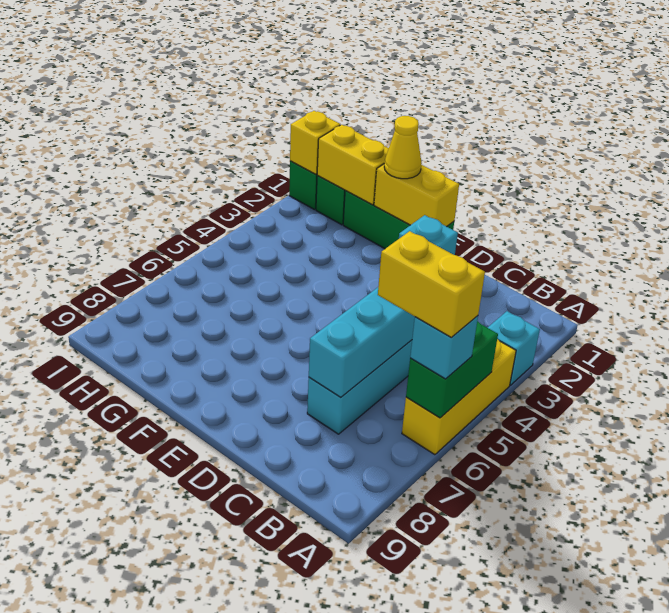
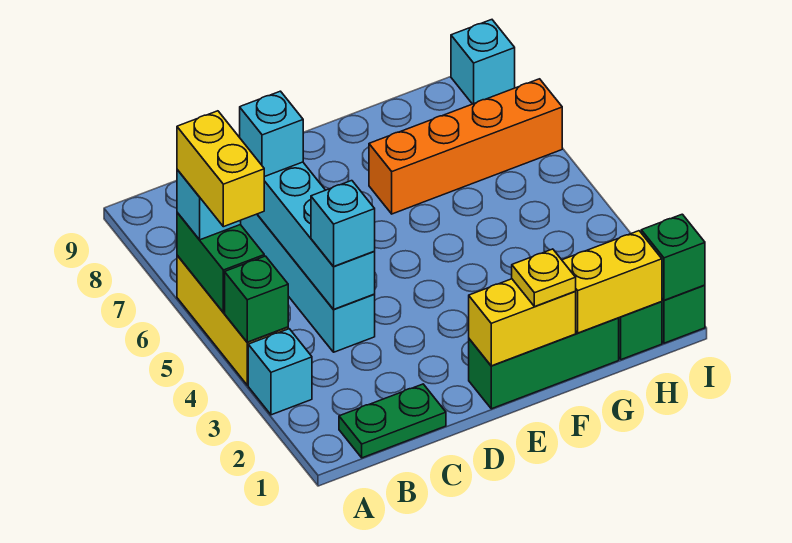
none -> green 1x1 brick [225,256,288,342]
yellow 1x2 brick [378,231,485,338] -> yellow 1x2 brick turned to [177,111,264,227]
none -> green 1x2 plate [339,384,446,458]
none -> cyan 1x1 brick [240,91,303,177]
yellow 1x1 cone [384,116,422,179] -> yellow 1x1 plate [512,249,576,307]
none -> orange 1x4 brick [369,79,562,214]
yellow 1x1 brick [290,111,340,174] -> green 1x1 brick [641,214,705,300]
none -> cyan 1x1 brick [451,20,515,104]

